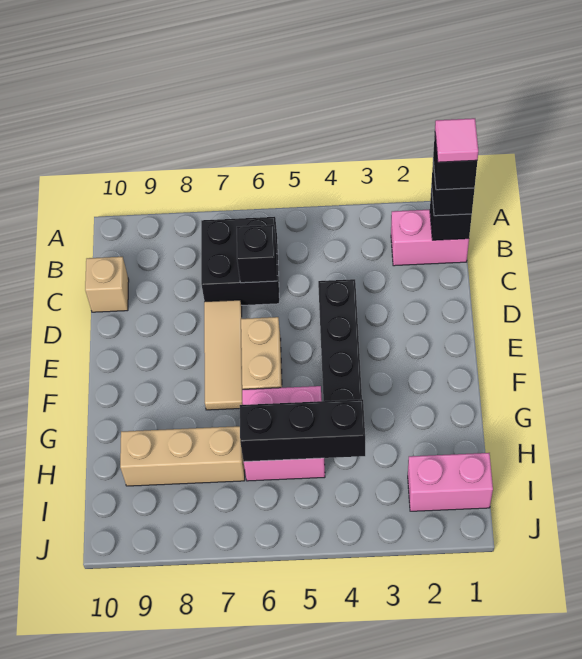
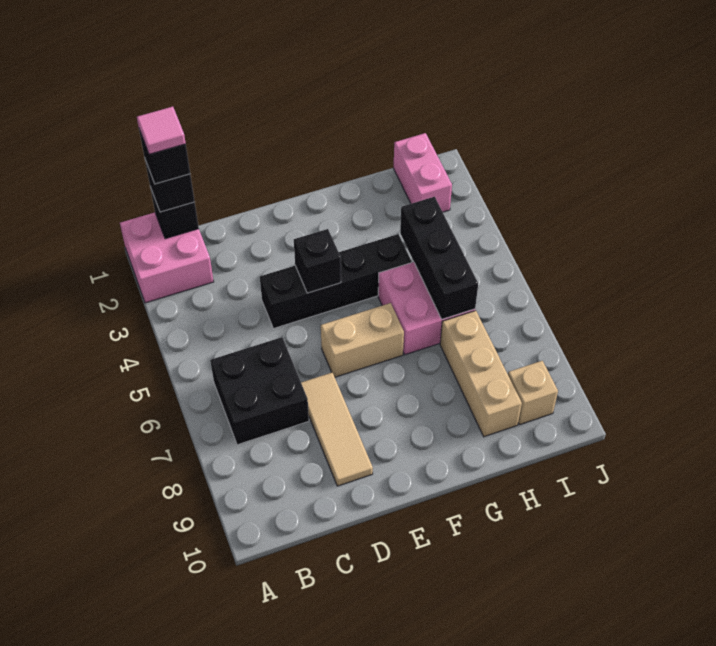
pink 1x2 brick [391,210,469,266] -> pink 2x2 brick [120,213,214,303]
black 1x1 brick [237,225,277,283] -> black 1x1 brick moved to [294,229,341,293]
tan 1x1 brick [85,257,129,312] -> tan 1x1 brick moved to [508,361,558,425]
tan 1x3 tile [204,300,243,410] -> tan 1x3 tile turned to [301,372,373,486]

